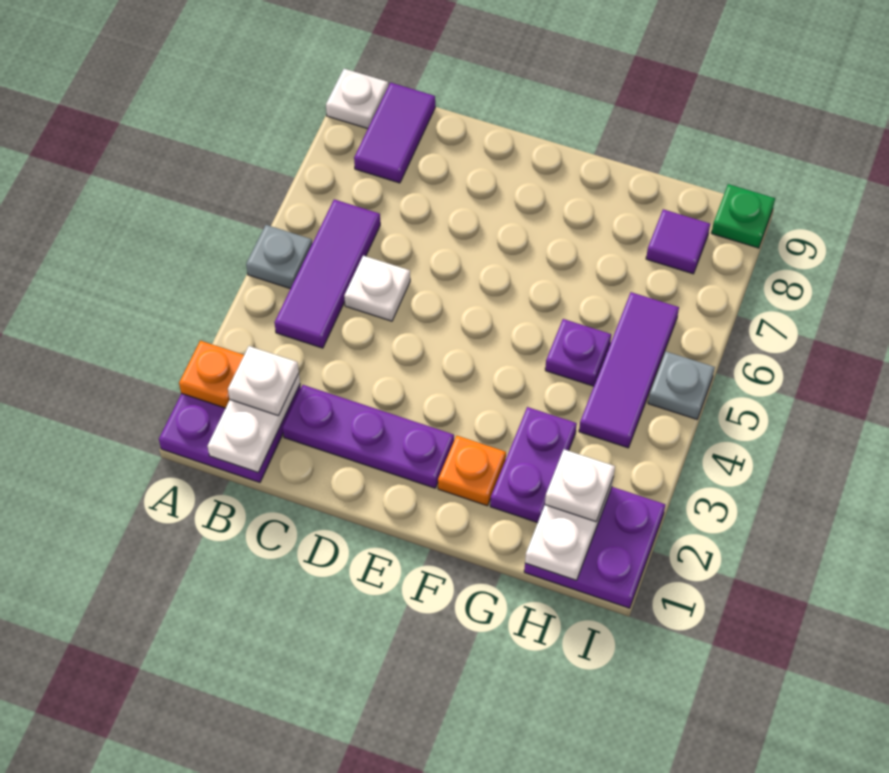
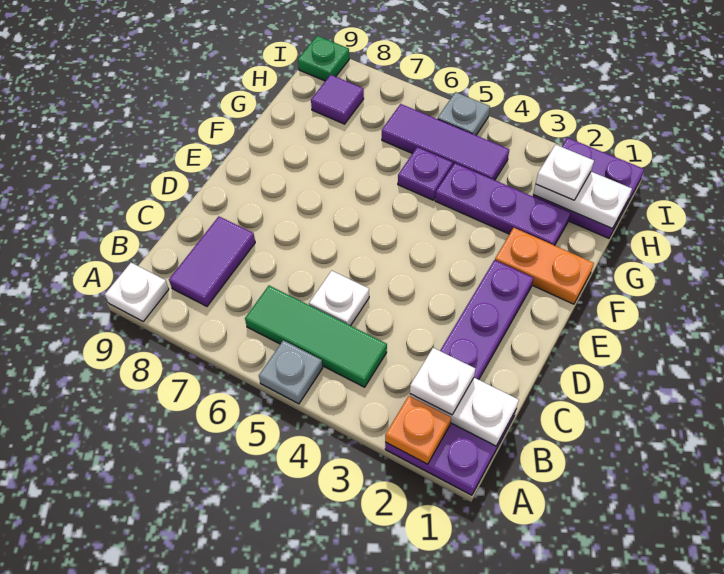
purple 1x3 tile [274,199,380,348] -> green 1x3 tile [245,286,387,387]
purple 1x2 tile [354,83,435,183] -> purple 1x2 tile turned to [169,217,255,306]
orange 1x1 plate [438,436,506,506] -> orange 1x2 plate [495,228,594,304]
purple 1x2 plate [490,407,577,523] -> purple 1x3 plate [435,163,570,246]

